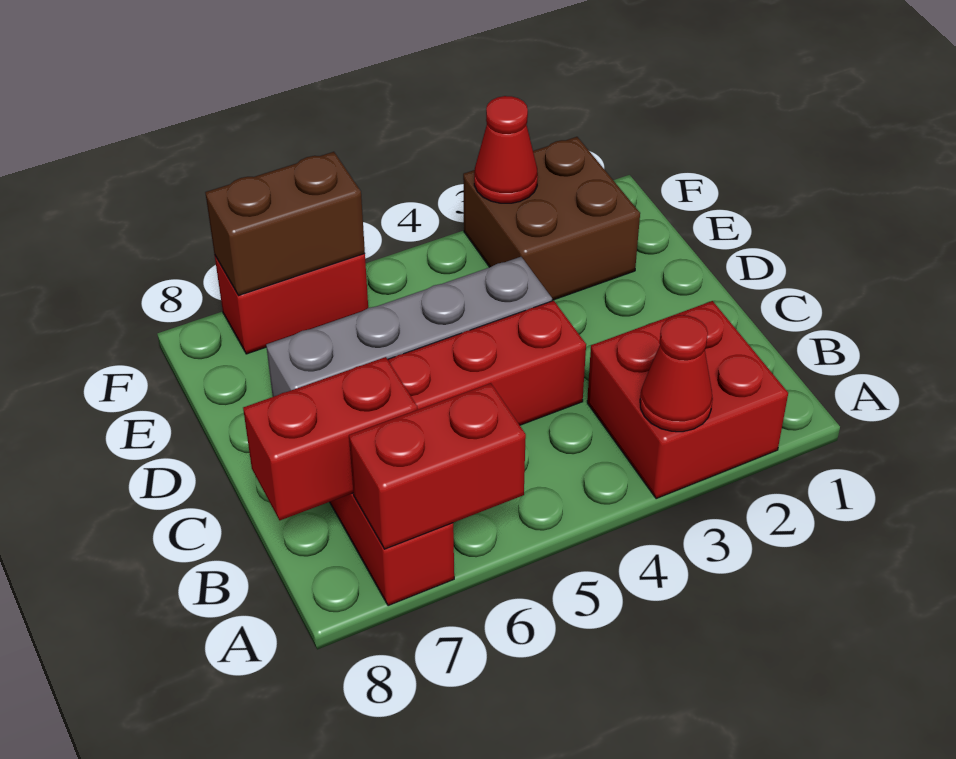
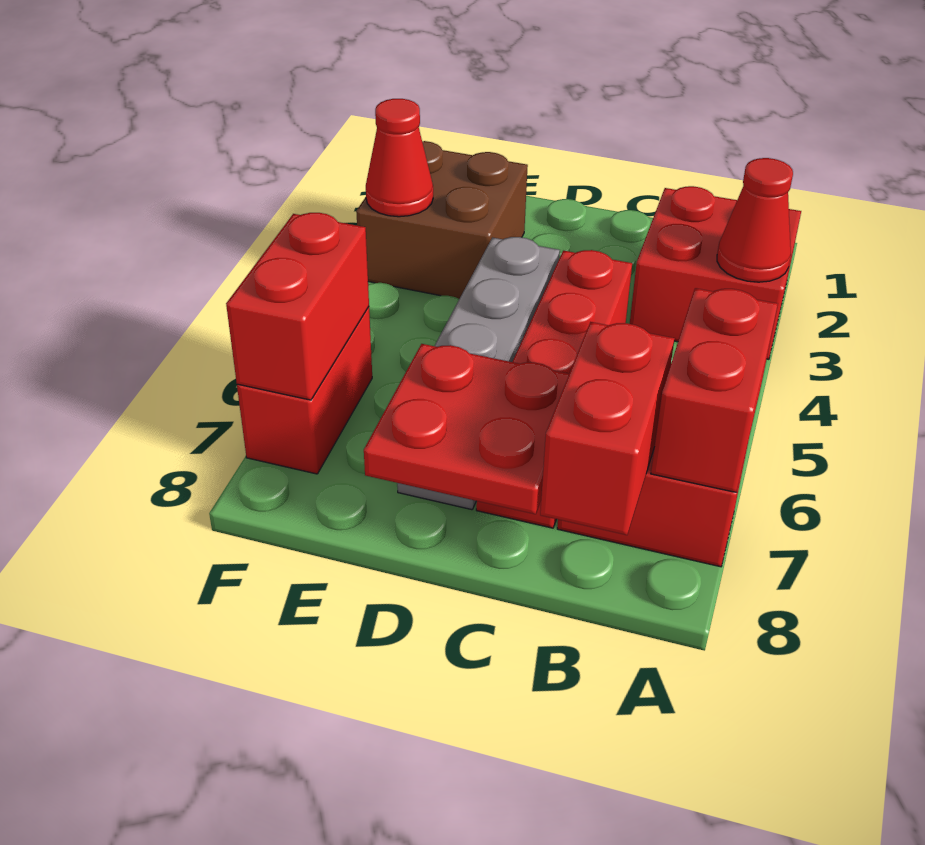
none -> red 2x2 plate [364,344,569,514]
brown 1x2 brick [205,152,365,296] -> red 1x2 brick [226,213,369,400]

